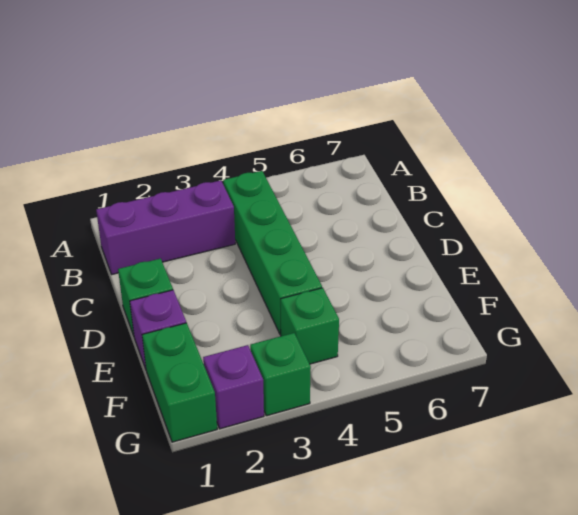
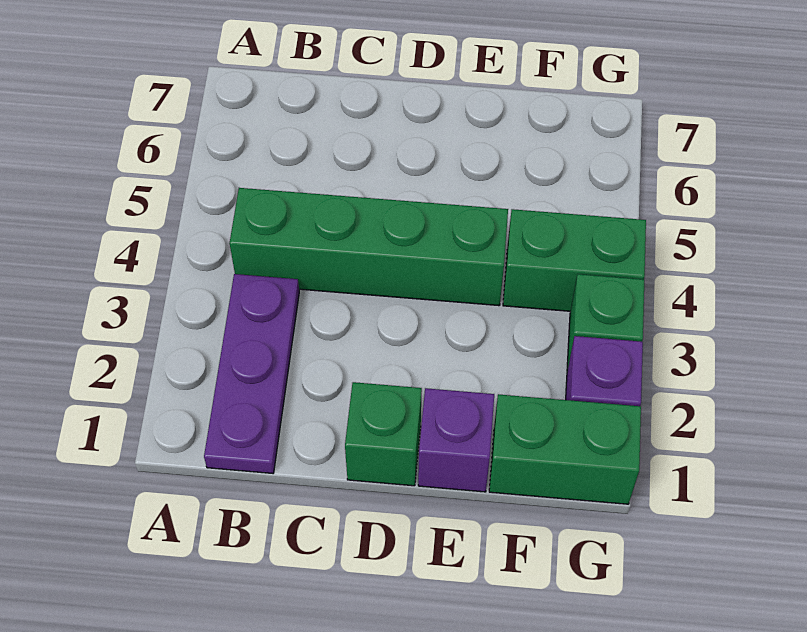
purple 1x3 brick [96,180,235,274] -> purple 1x3 plate [204,274,299,473]
green 1x1 brick [281,288,339,364] -> green 1x2 brick [503,209,646,311]

